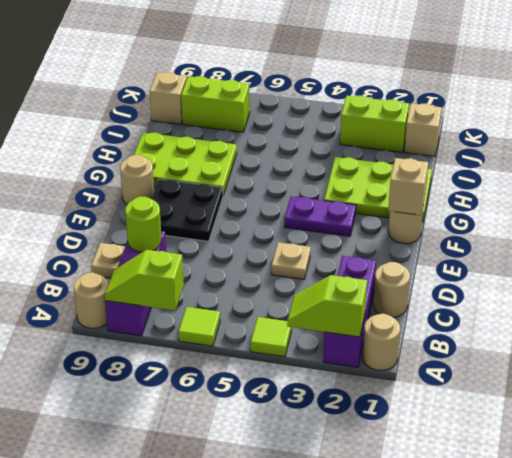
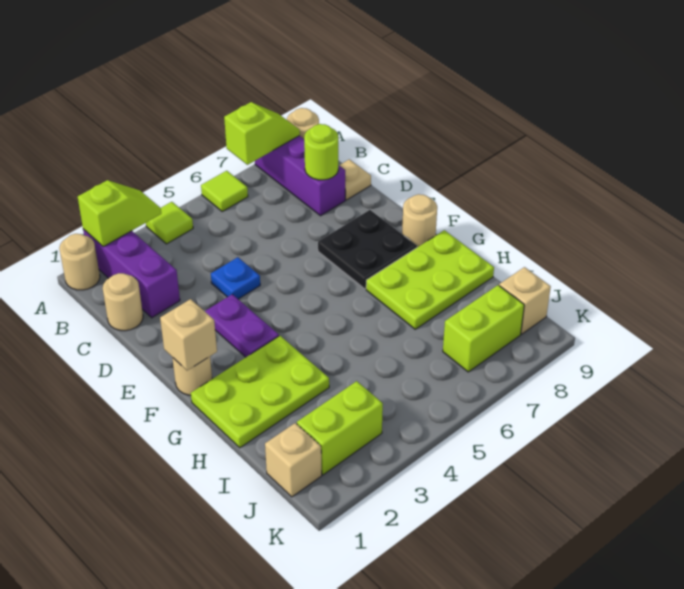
tan 1x1 plate [272,242,311,279] -> blue 1x1 plate [211,257,260,299]
purple 1x2 plate [285,196,356,236] -> purple 1x2 plate turned to [205,294,279,357]

